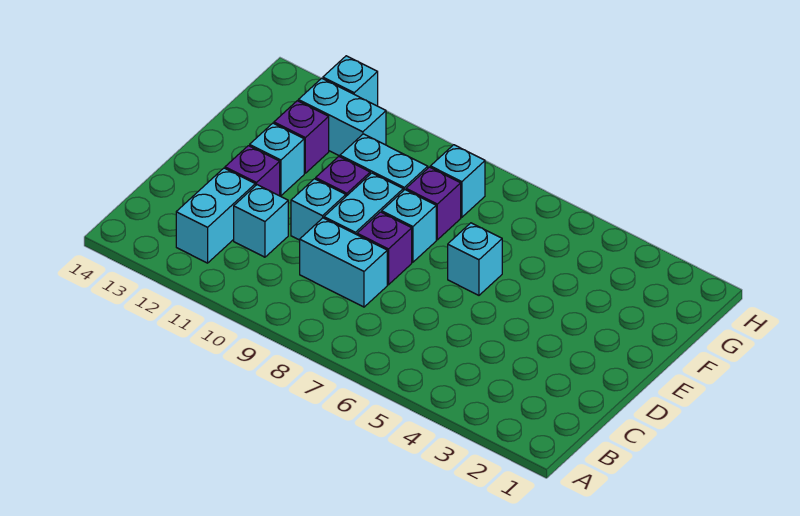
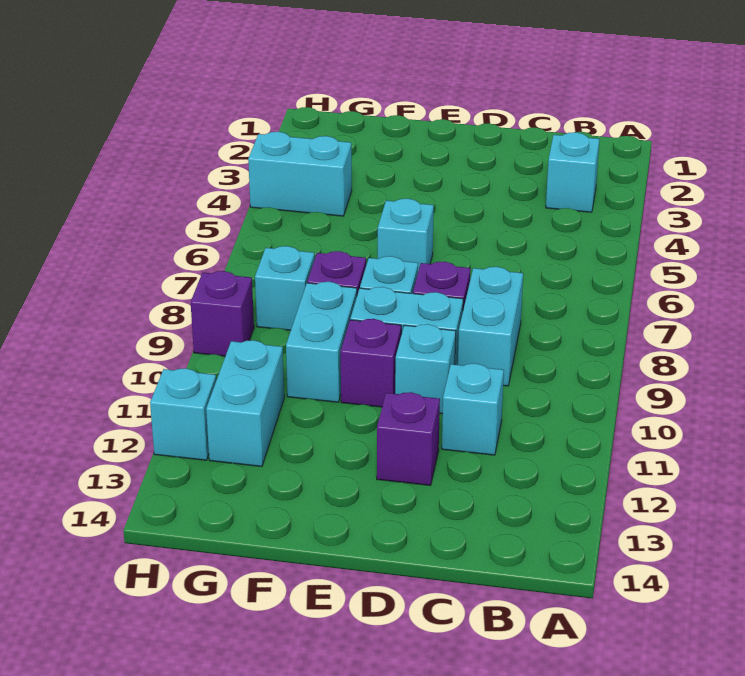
cyan 1x2 brick [176,168,255,263] -> cyan 1x2 brick moved to [248,132,352,216]
cyan 1x1 brick [250,123,304,196] -> cyan 1x1 brick moved to [546,132,600,212]
purple 1x1 brick [274,101,329,173] -> purple 1x1 brick moved to [191,271,254,356]

